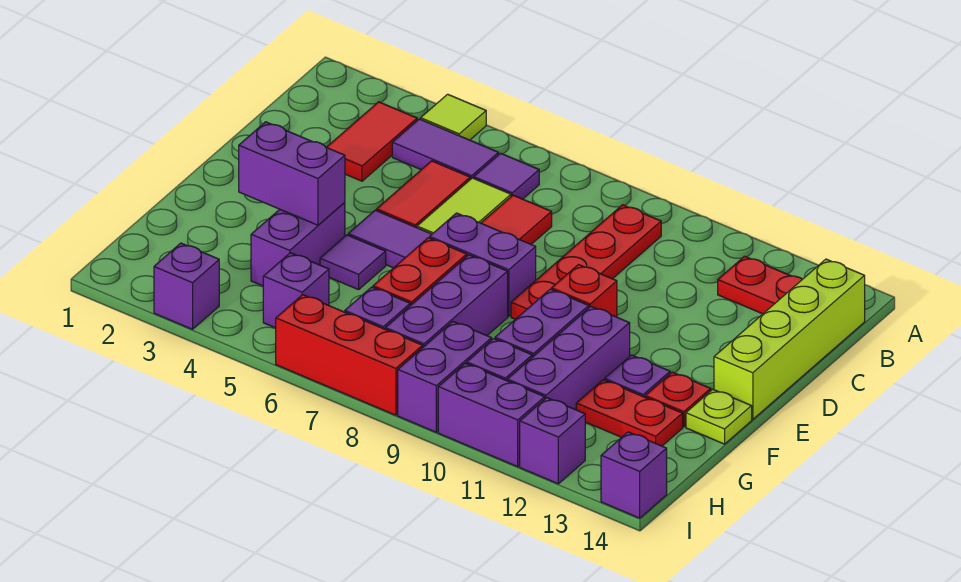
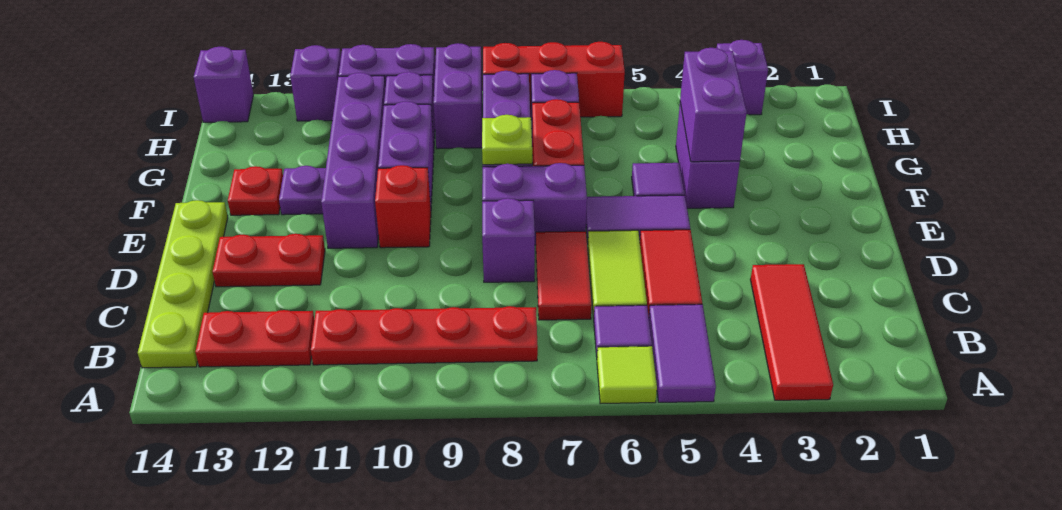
lime 1x1 tile [421,94,486,140] -> lime 1x1 tile moved to [597,346,657,404]
red 1x2 tile [327,102,417,181] -> red 1x3 tile [751,264,833,400]
purple 1x2 tile [392,119,499,179] -> purple 1x2 tile turned to [649,304,716,402]
red 1x4 plate [511,205,661,319] -> red 1x4 plate turned to [311,306,538,365]
lime 1x4 brick [714,259,865,419] -> lime 1x4 plate [138,200,228,368]
purple 1x2 brick [239,122,345,225] -> purple 1x2 brick turned to [680,48,747,162]
purple 1x3 brick [507,306,630,410] -> purple 1x4 brick [321,73,385,248]
lime 1x1 plate [686,389,752,444] -> lime 1x1 plate moved to [482,115,532,165]
red 1x2 plate [576,380,683,446] -> red 1x2 plate moved to [213,234,325,287]
purple 1x1 brick [263,253,329,328] -> purple 1x1 brick moved to [482,198,535,282]

